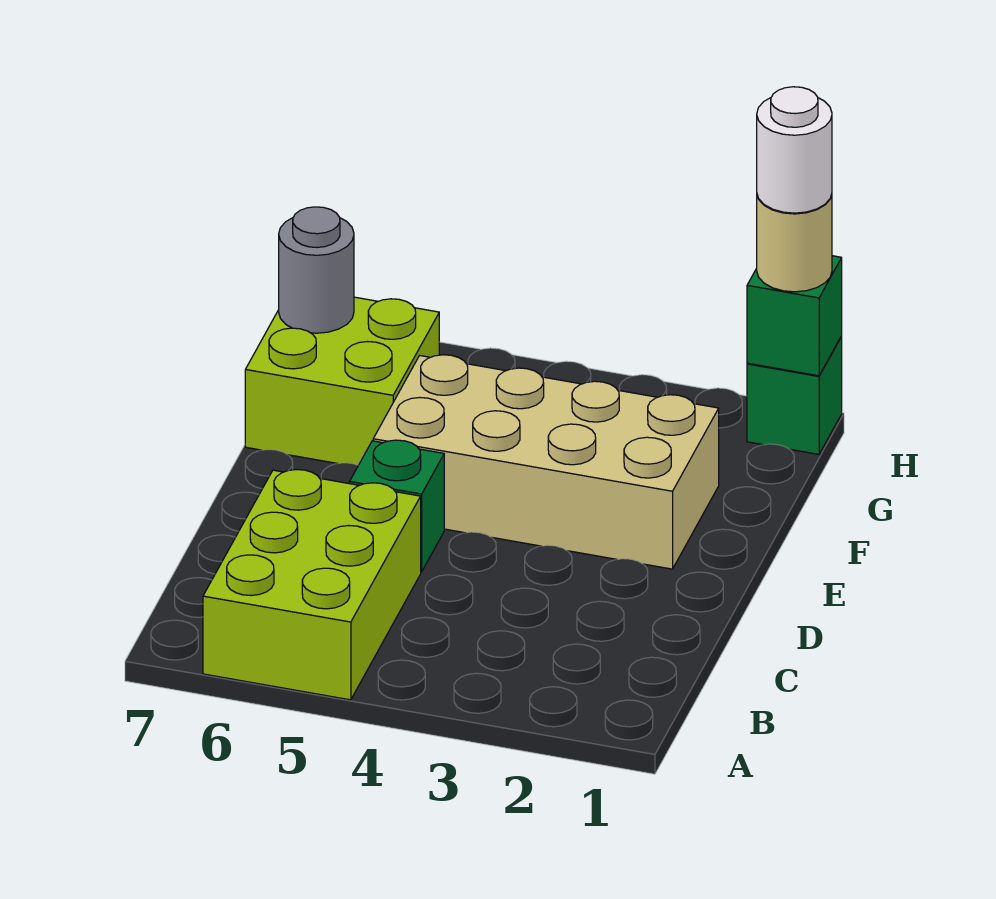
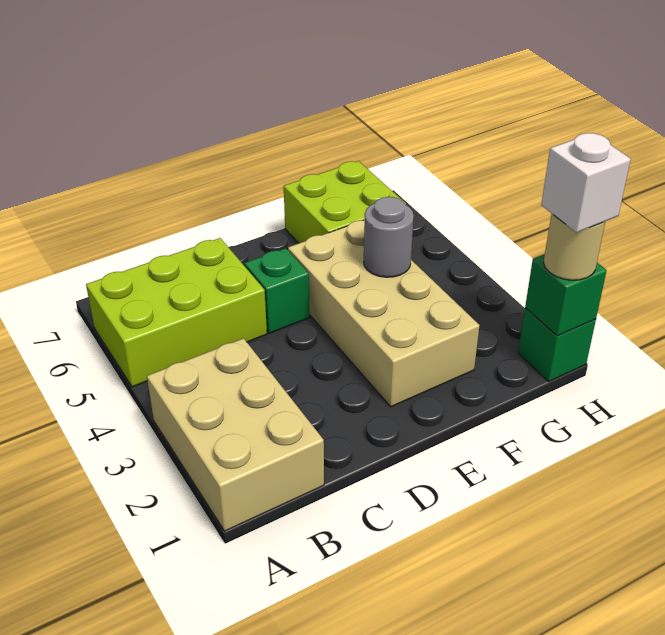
none -> tan 2x3 brick [147,338,324,531]
grey 1x1 round brick [279,207,354,333] -> grey 1x1 round brick moved to [364,197,414,277]
white 1x1 round brick [757,87,832,213] -> white 1x1 brick [541,133,631,233]

